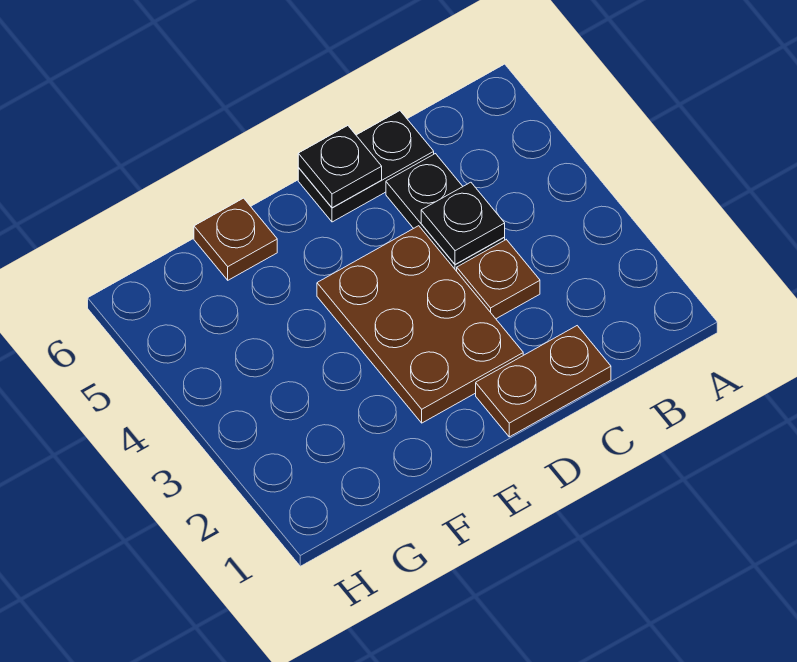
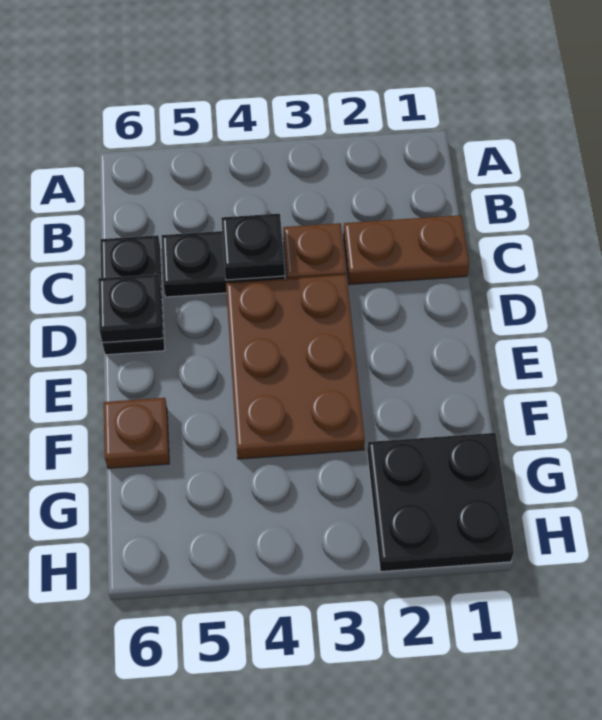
brown 1x2 plate [476,326,611,437] -> brown 1x2 plate turned to [343,215,469,285]
brown 2x3 plate [317,226,523,423] -> brown 2x3 plate turned to [226,275,365,459]
none -> black 2x2 plate [367,433,514,572]

